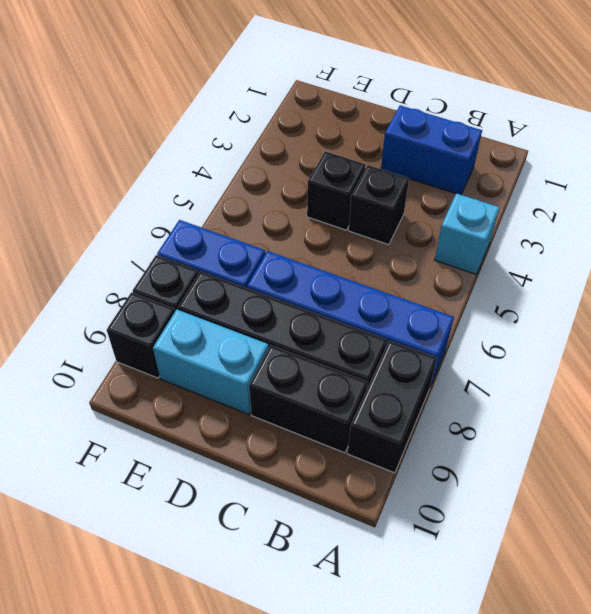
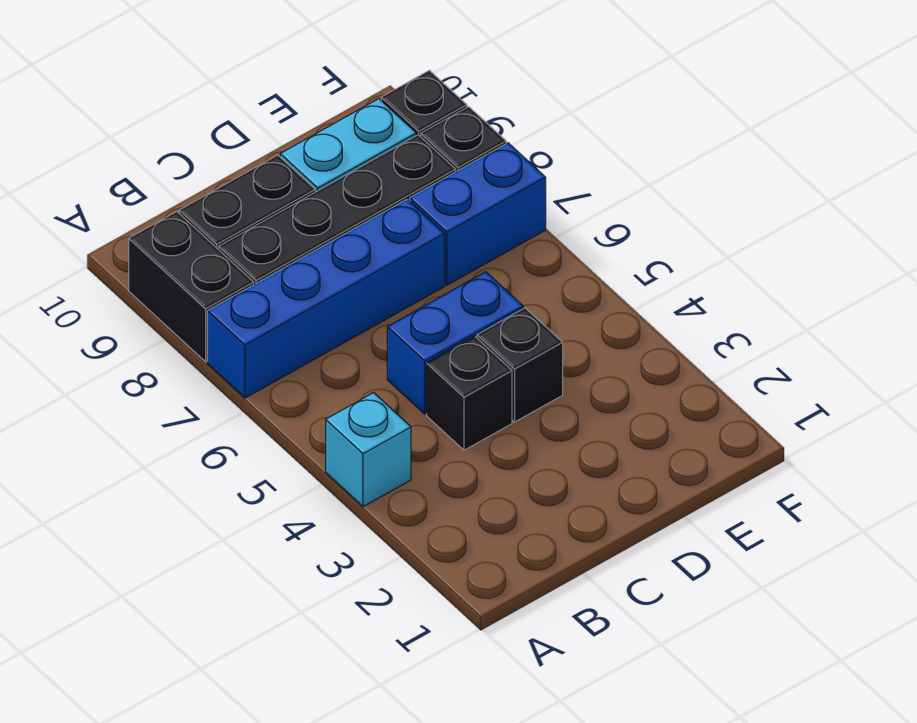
blue 1x2 brick [381,105,482,195] -> blue 1x2 brick moved to [387,272,523,414]

